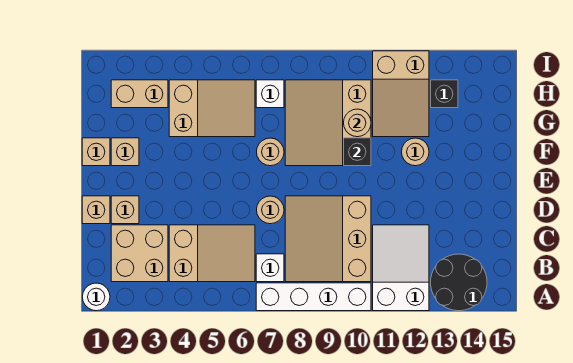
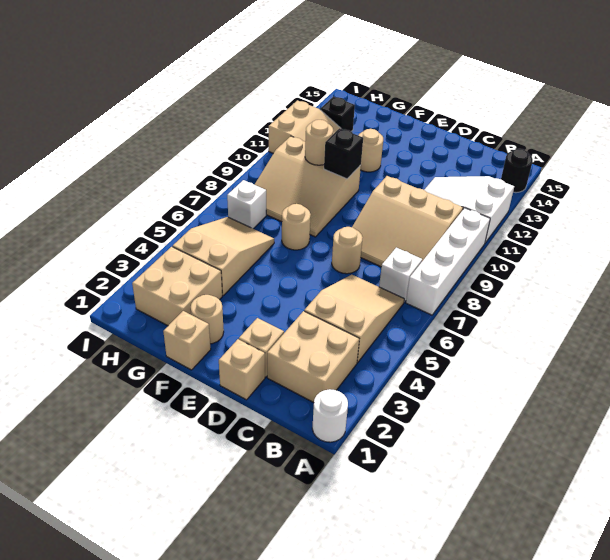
black 2x2 round brick [431,254,487,311] -> black 1x1 round brick [501,149,533,193]
tan 1x1 brick [111,138,139,166] -> tan 1x1 round brick [191,295,224,344]
tan 1x2 brick [111,80,168,108] -> tan 2x2 brick [132,247,222,326]

